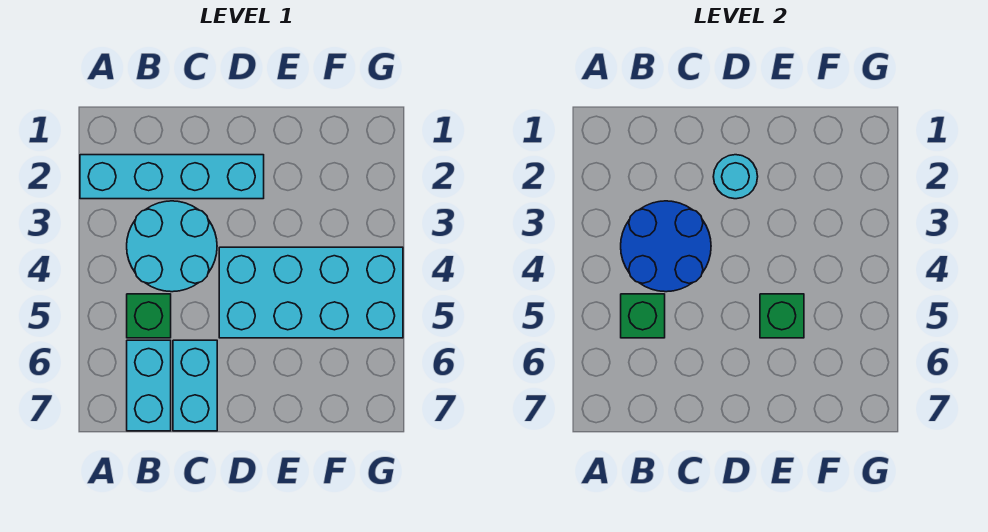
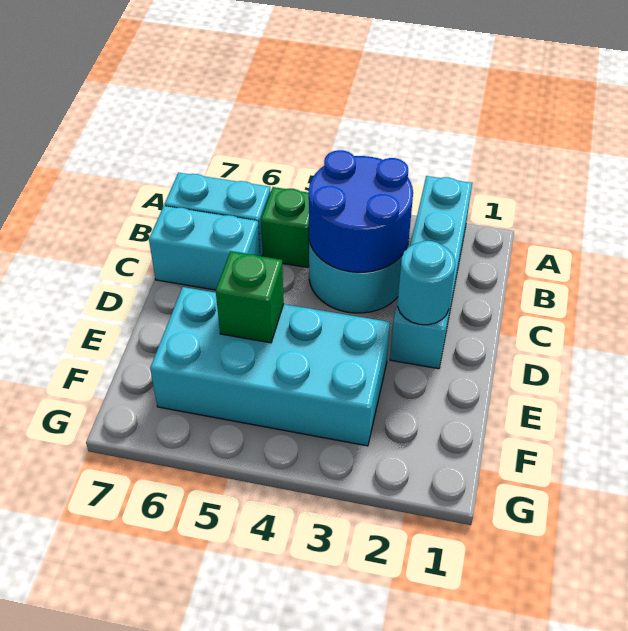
green 1x1 brick [621,294,665,338] -> none
cyan 2x4 brick [219,247,403,338] -> cyan 2x4 brick turned to [150,287,390,446]

